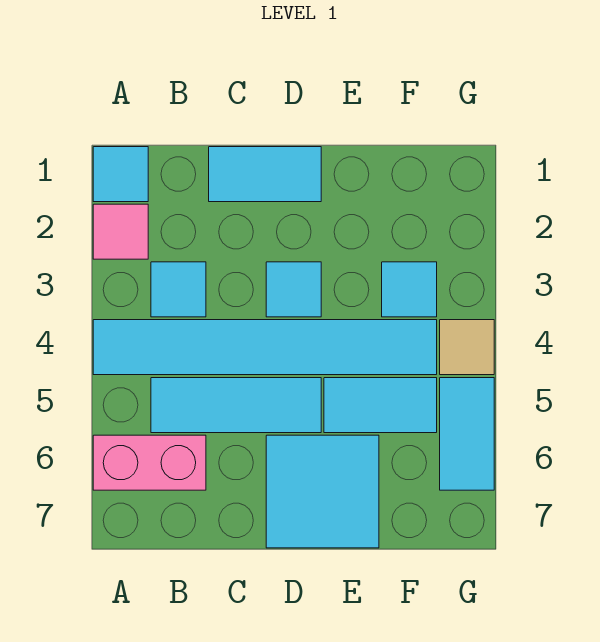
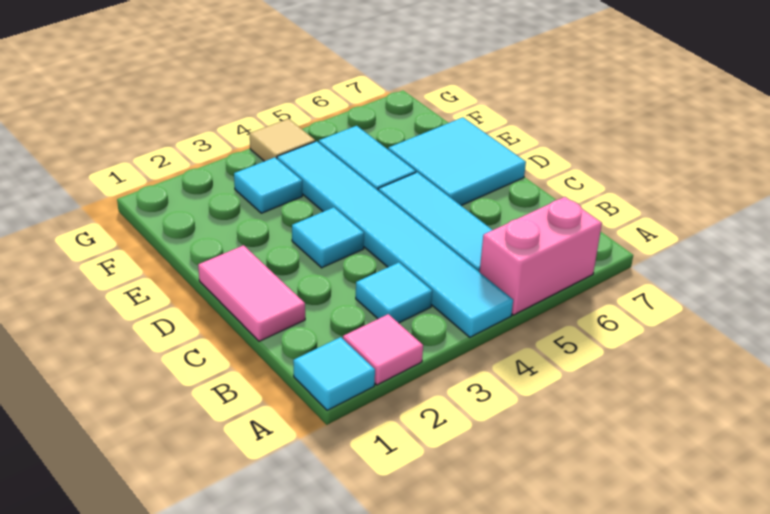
pink 1x2 brick [93,435,206,490] -> pink 1x2 brick turned to [480,197,602,315]
cyan 1x2 tile [209,147,321,202] -> pink 1x2 tile [198,245,305,341]
cyan 1x2 tile [440,378,494,490] -> none

